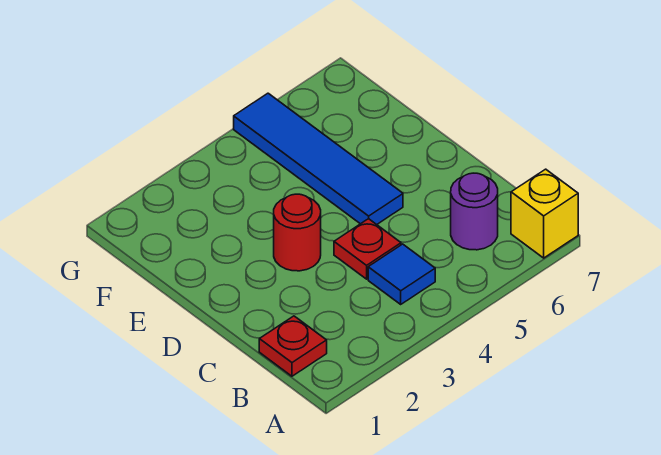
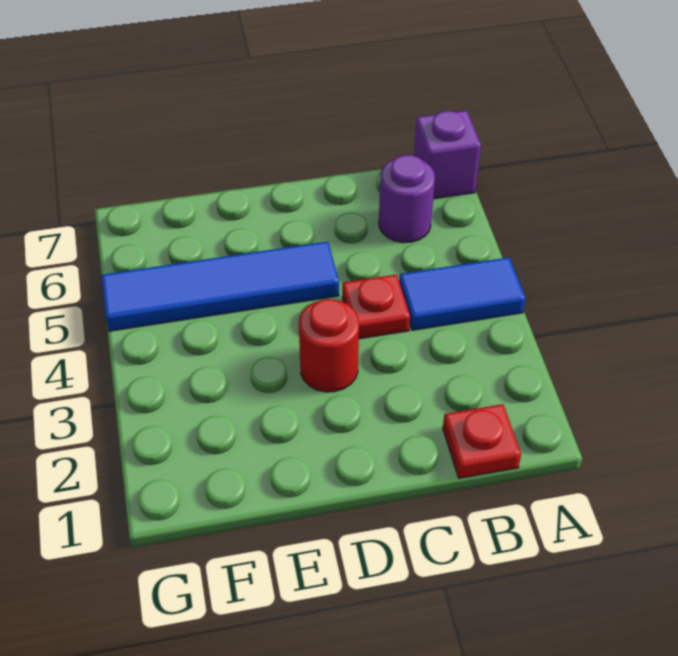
yellow 1x1 brick [511,169,578,258] -> purple 1x1 brick [414,110,481,199]
blue 1x1 tile [368,244,435,304] -> blue 1x2 tile [399,257,526,330]

